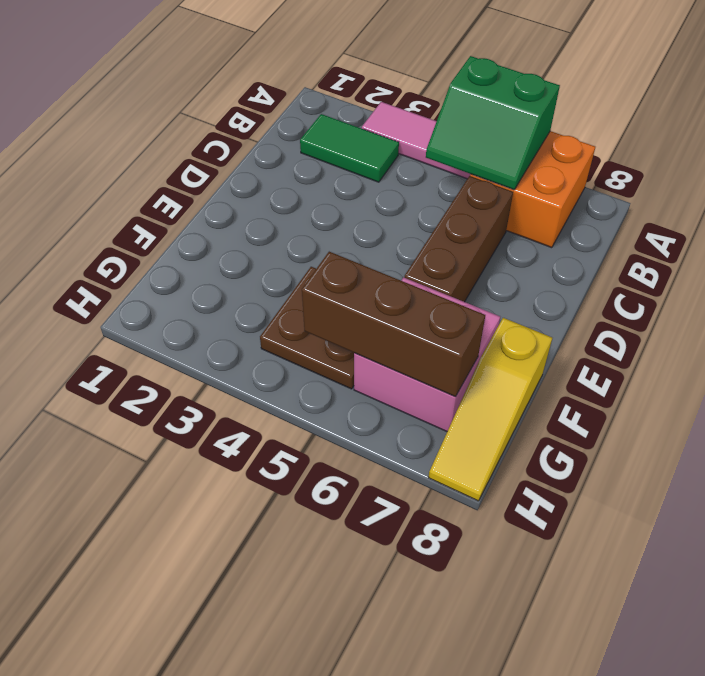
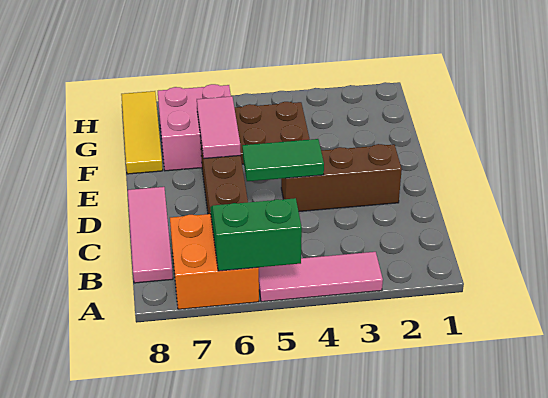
green 1x2 tile [300,114,399,182] -> green 1x2 tile moved to [242,139,324,181]
none -> pink 1x3 tile [128,187,173,283]
none -> pink 1x2 tile [197,96,241,159]
yellow 1x3 slope [428,318,552,501] -> yellow 1x3 tile [121,91,163,174]
brown 1x3 brick [302,252,485,397] -> brown 1x3 brick moved to [281,144,402,211]

